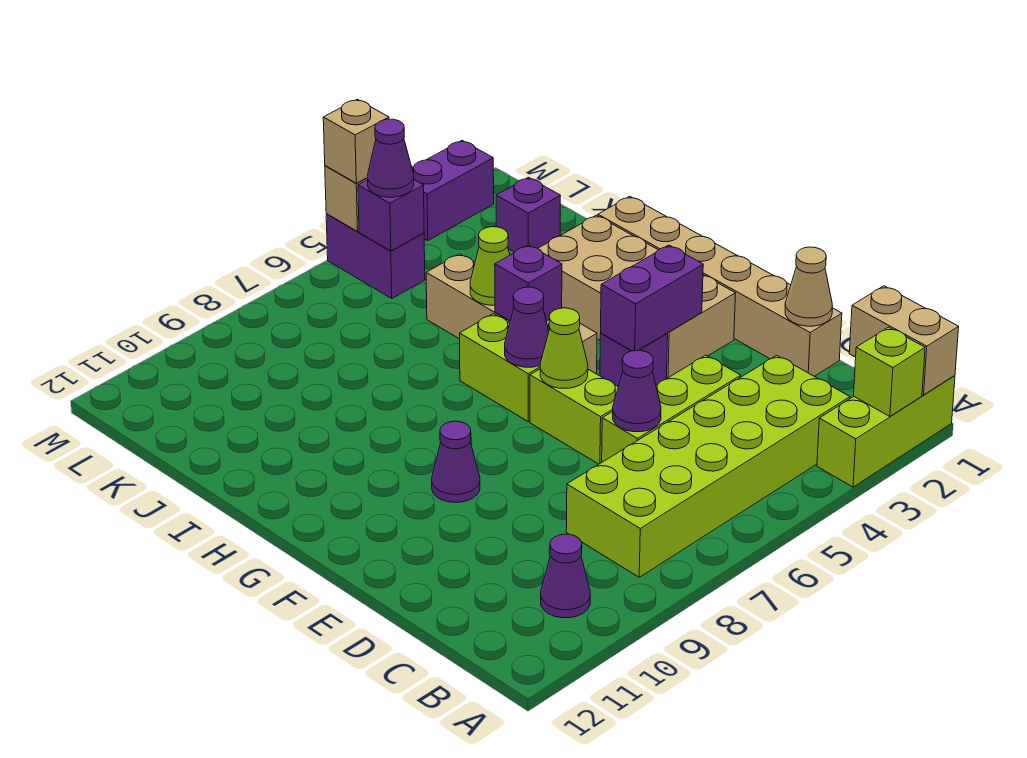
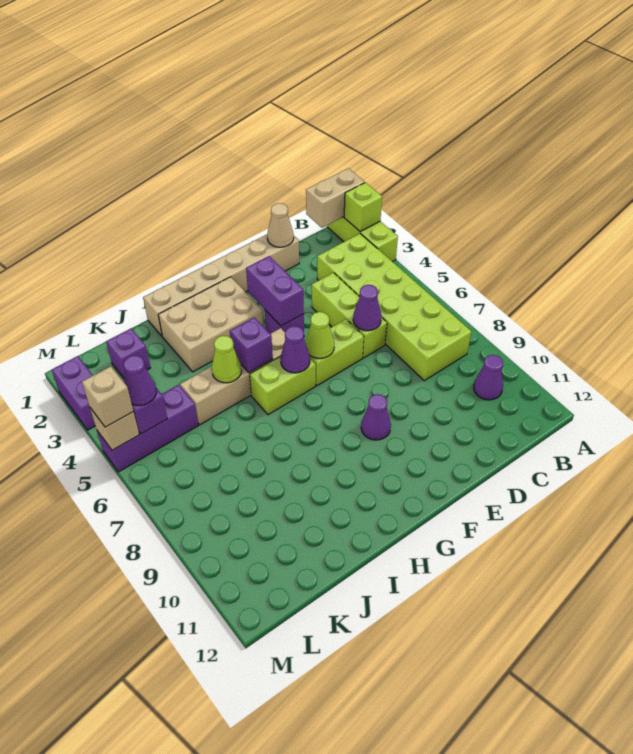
tan 2x4 brick [538,215,736,379] -> tan 2x3 brick [158,277,264,372]
purple 1x2 brick [326,214,425,298] -> purple 1x3 brick [97,385,198,472]

